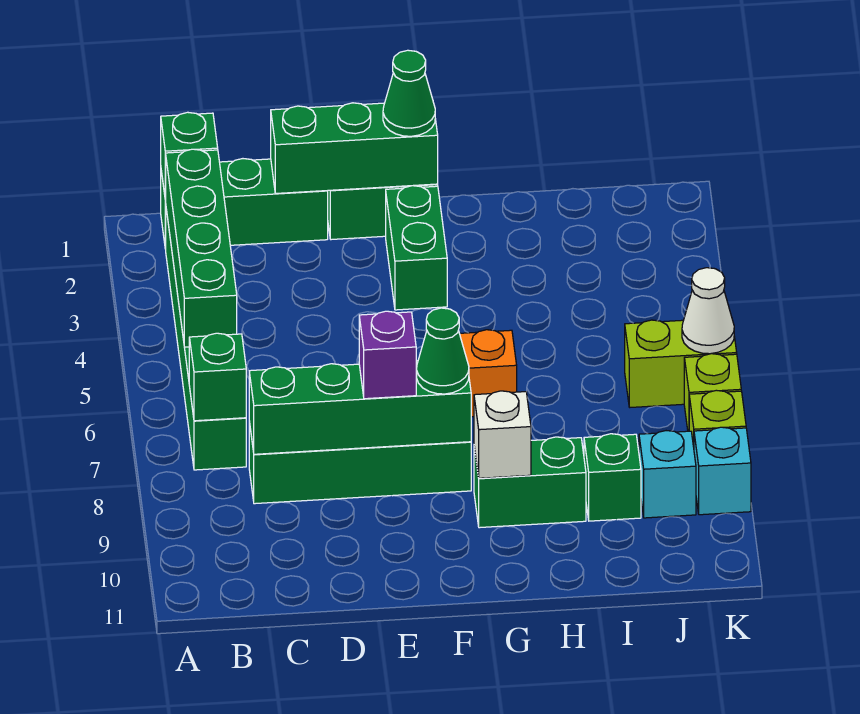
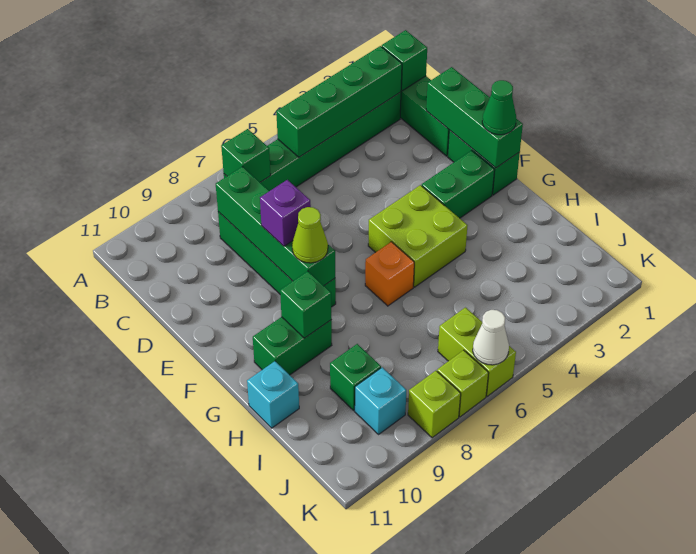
none -> lime 2x2 brick [368,185,468,287]
green 1x1 cone [417,308,469,394] -> lime 1x1 cone [292,207,328,263]
green 1x2 brick [474,437,586,528] -> green 1x2 brick turned to [253,317,332,375]
white 1x1 brick [474,391,531,478] -> green 1x1 brick [280,271,332,338]
cyan 1x1 brick [694,427,751,515] -> cyan 1x1 brick moved to [247,361,299,428]

